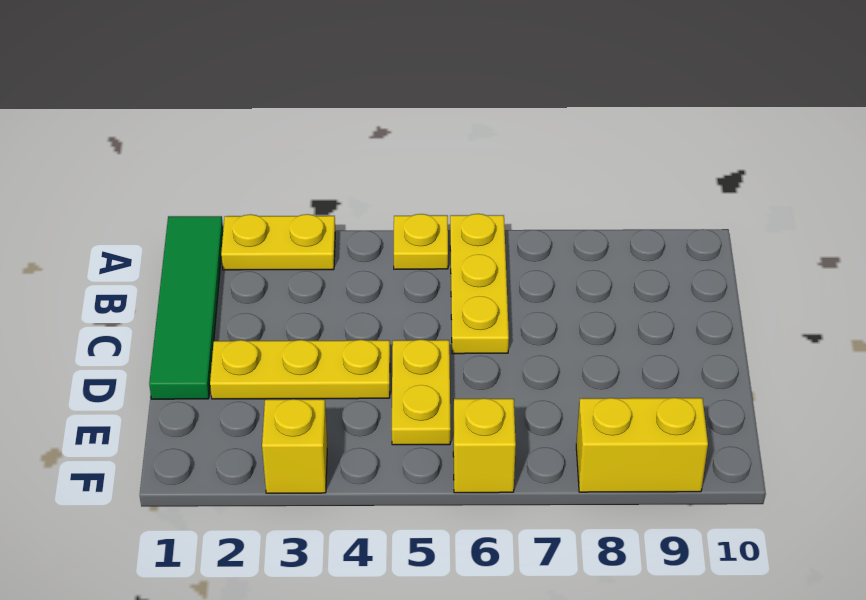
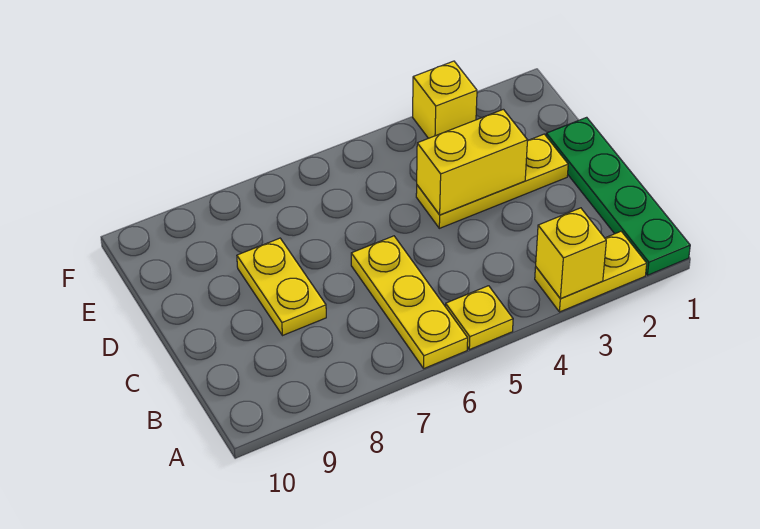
green 1x4 tile [149,216,223,399] -> green 1x4 plate [546,117,690,275]
yellow 1x2 plate [392,339,451,445] -> yellow 1x2 plate moved to [237,238,326,336]
yellow 1x1 brick [453,398,516,493] -> yellow 1x1 brick moved to [536,208,606,299]
yellow 1x2 brick [576,398,708,492] -> yellow 1x2 brick moved to [417,109,528,215]

